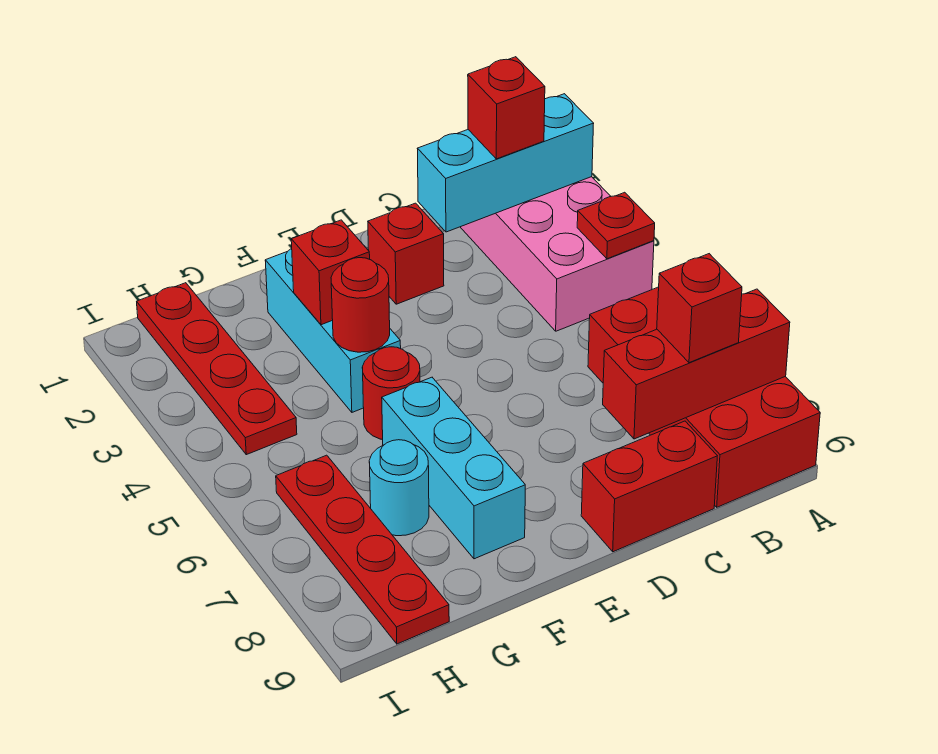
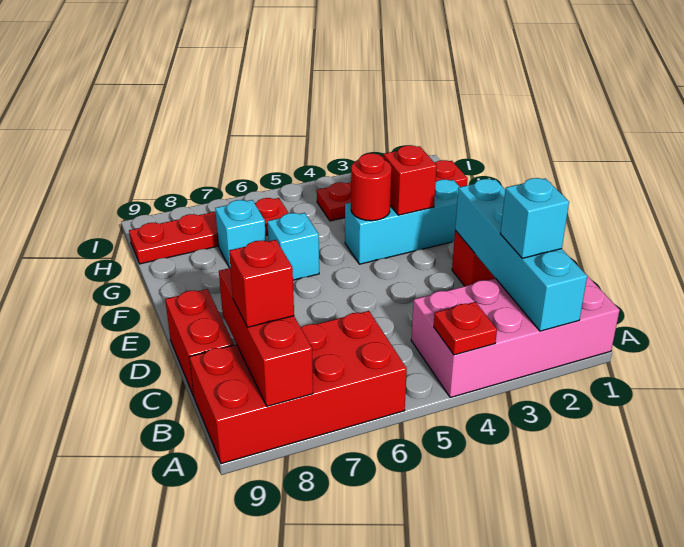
cyan 1x3 brick [417,94,594,232] -> cyan 1x4 brick [455,179,587,331]
red 1x1 brick [468,57,545,159] -> cyan 1x1 brick [500,178,569,258]
red 1x1 round brick [362,347,420,440] -> none
cyan 1x3 brick [382,377,525,559] -> cyan 1x1 brick [267,213,319,280]
cyan 1x1 round brick [369,440,429,536] -> cyan 1x1 brick [215,200,266,268]

